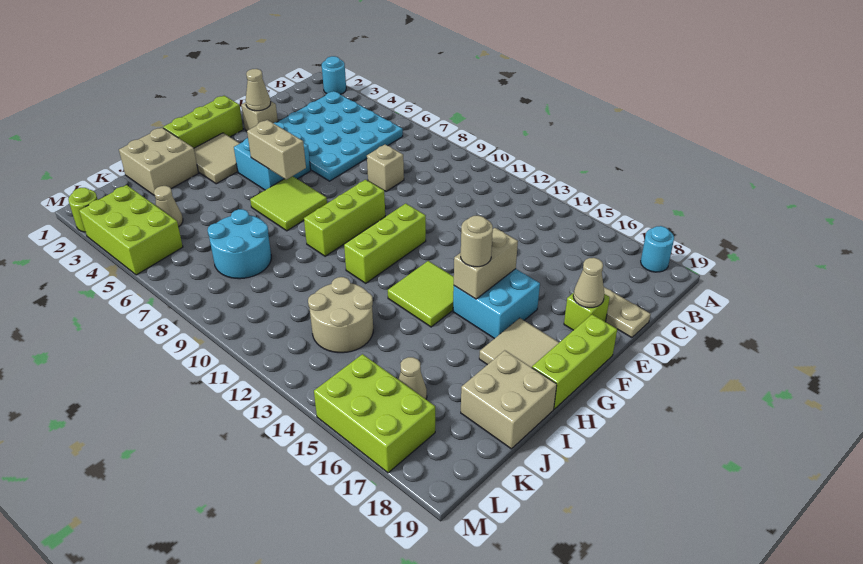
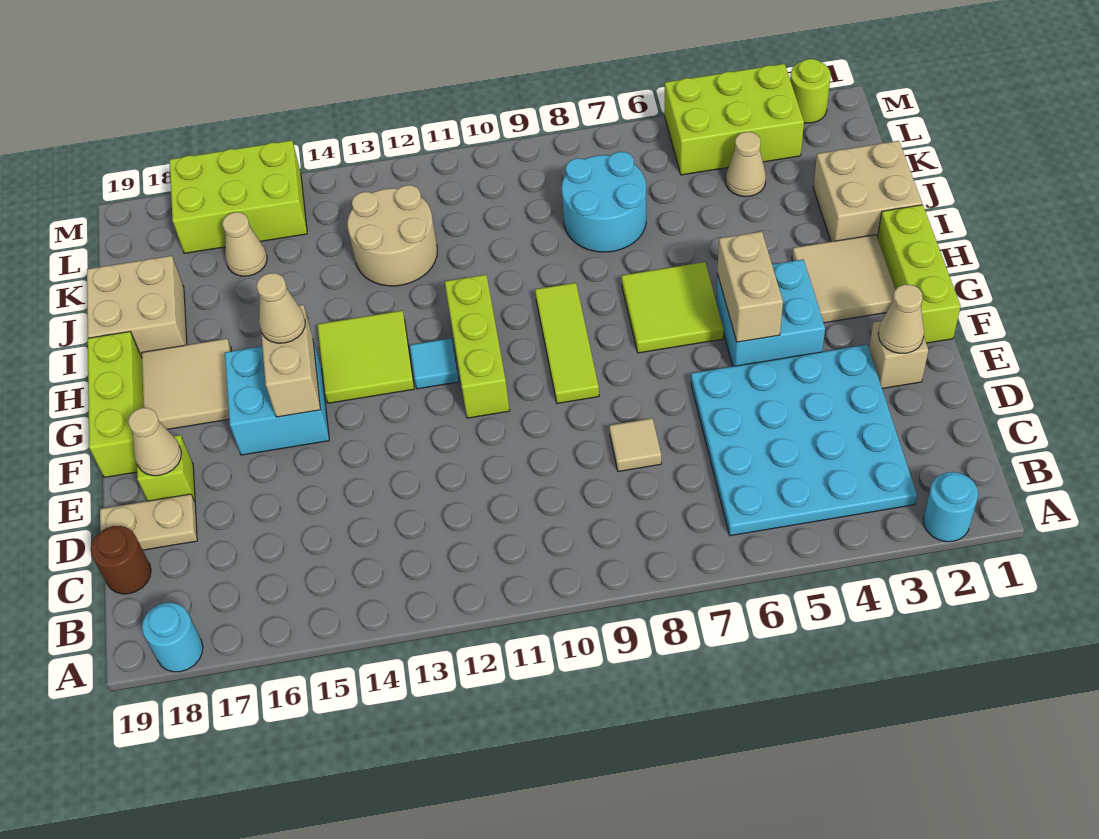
none -> brown 1x1 round brick [90,526,151,594]
tan 1x1 brick [367,145,404,191] -> tan 1x1 tile [609,418,661,472]
lime 1x3 brick [304,180,385,256] -> lime 1x3 tile [535,283,599,403]
tan 1x2 brick [247,120,306,180] -> tan 1x2 brick turned to [717,232,783,342]
none -> cyan 1x1 tile [410,338,459,389]
tan 1x1 round brick [461,216,493,267] -> tan 1x1 cone [256,273,305,343]

